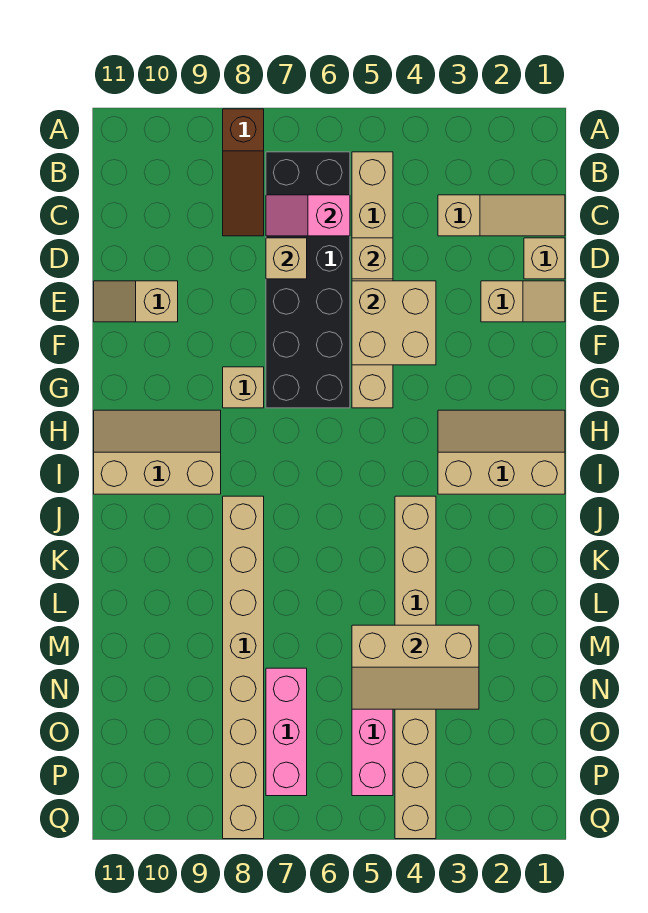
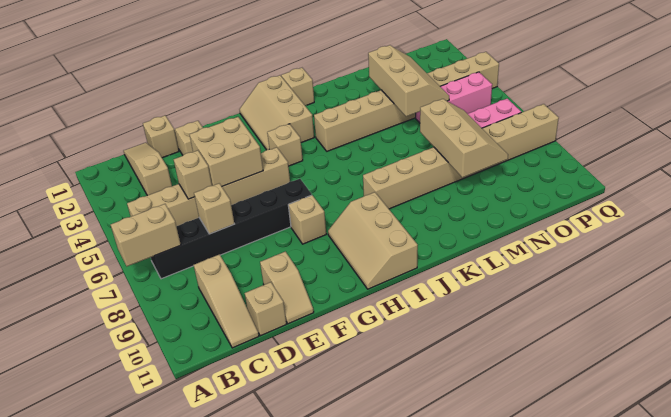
none -> tan 1x2 brick [110,204,181,266]
brown 1x3 slope [223,109,264,236] -> none
black 2x6 brick [266,152,350,408] -> black 1x6 brick [151,179,312,279]
pink 1x2 slope [266,195,350,236] -> none
none -> tan 1x3 slope [194,254,259,348]
none -> tan 1x1 brick [245,282,286,336]
none -> tan 1x1 brick [267,124,303,166]
none -> tan 1x1 brick [281,68,314,106]
none -> tan 2x3 slope [420,99,508,178]

